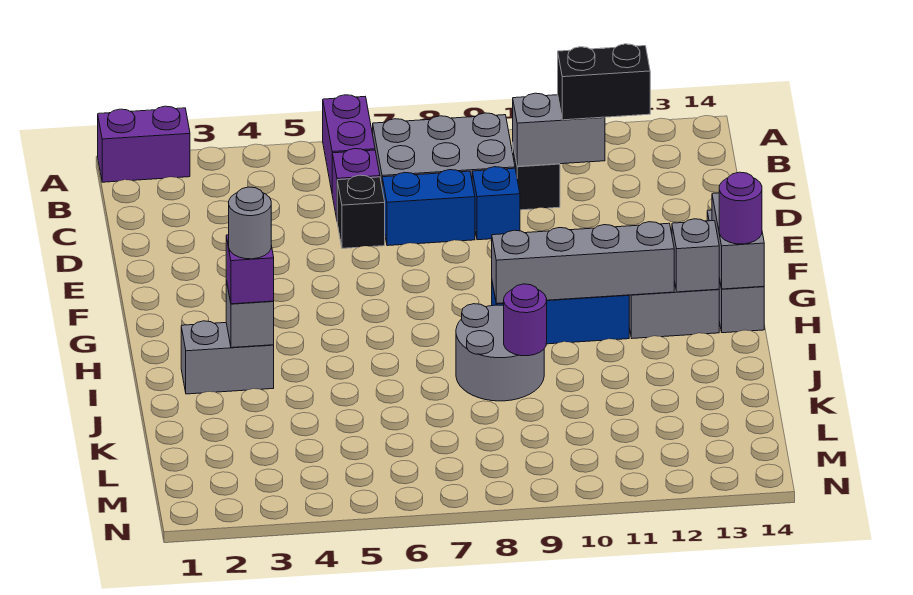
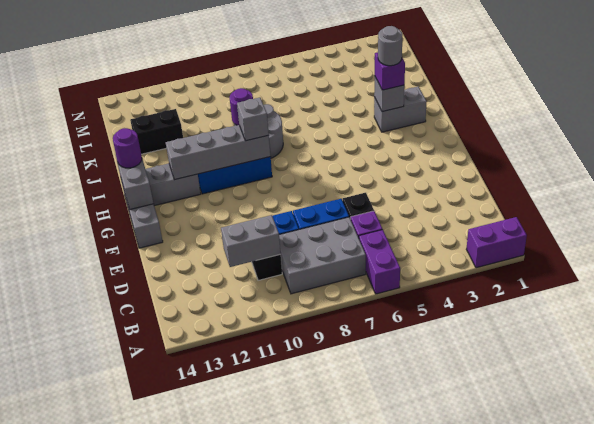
black 1x2 brick [558,44,650,120] -> black 1x2 brick moved to [130,109,183,154]
grey 1x1 brick [672,219,719,292] -> grey 1x1 brick moved to [237,98,269,141]

